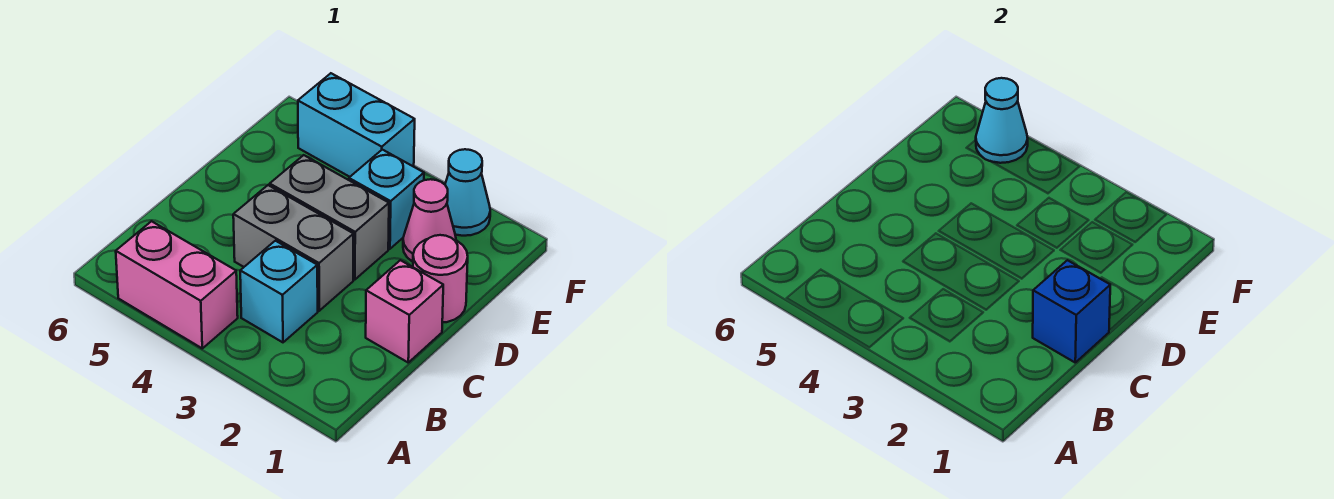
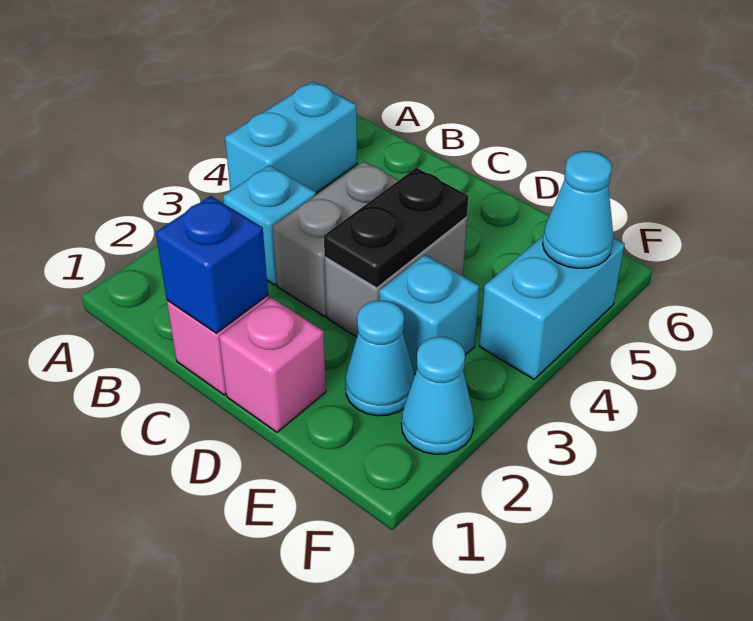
pink 1x2 brick [116,221,238,348] -> cyan 1x2 brick [225,82,357,193]
pink 1x1 round brick [413,235,468,323] -> pink 1x1 brick [219,298,326,432]
none -> black 1x2 plate [324,168,468,288]
pink 1x1 cone [403,179,456,262] -> cyan 1x1 cone [345,301,415,416]

